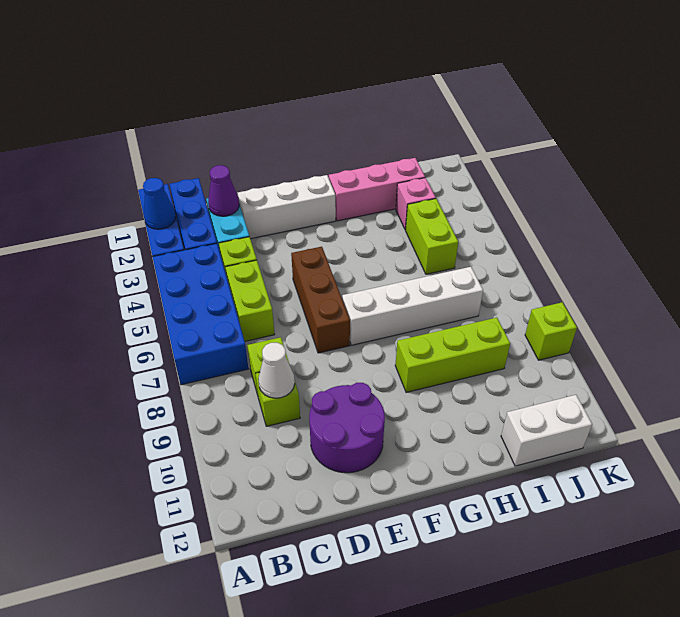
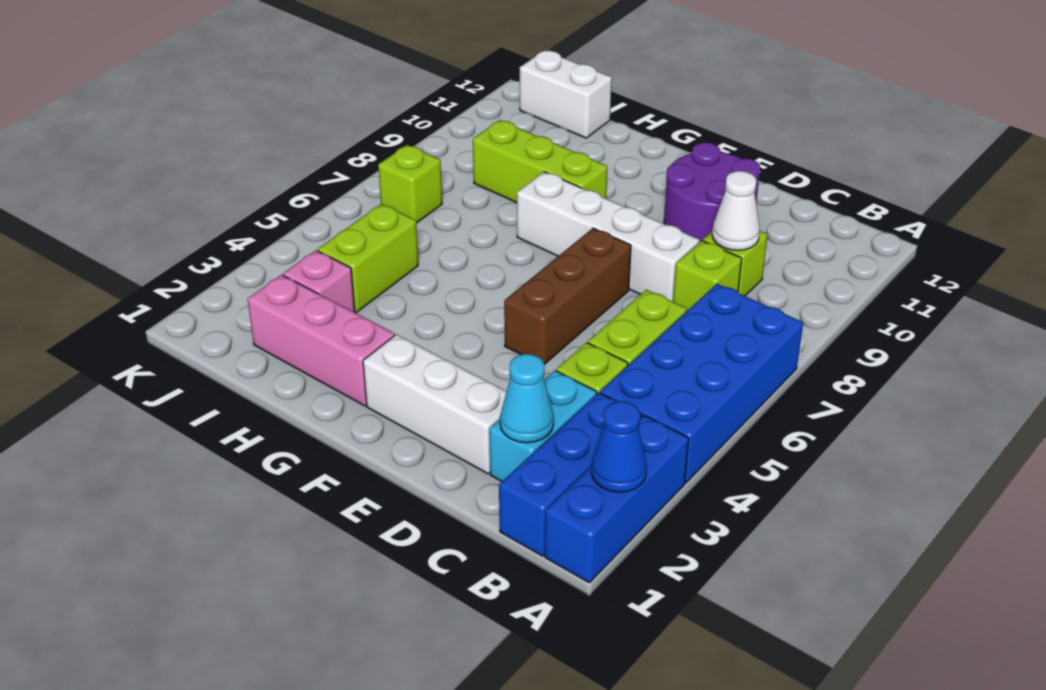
purple 1x1 cone [208,165,239,216] -> cyan 1x1 cone [500,354,554,443]
white 1x4 brick [342,267,483,345] -> white 1x4 brick moved to [517,172,700,302]
lime 1x1 brick [525,302,577,360] -> lime 1x1 brick moved to [378,145,442,223]

